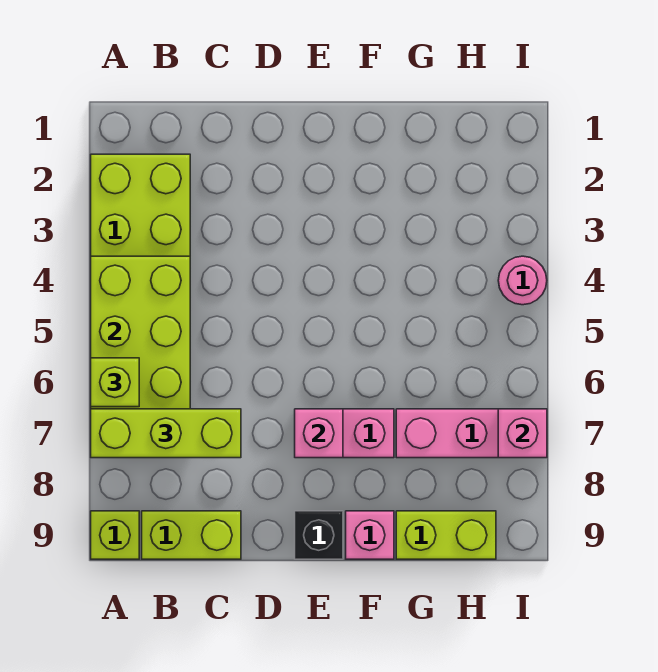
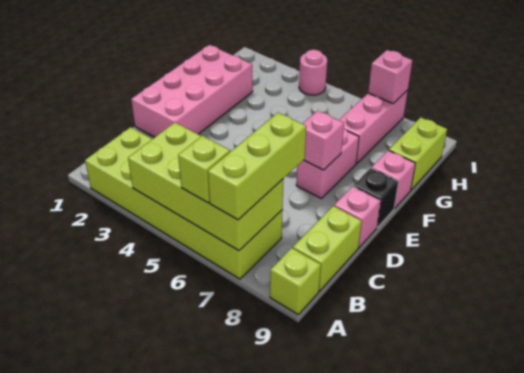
none -> pink 2x4 brick [131,45,253,137]
none -> pink 1x1 brick [334,186,380,248]

